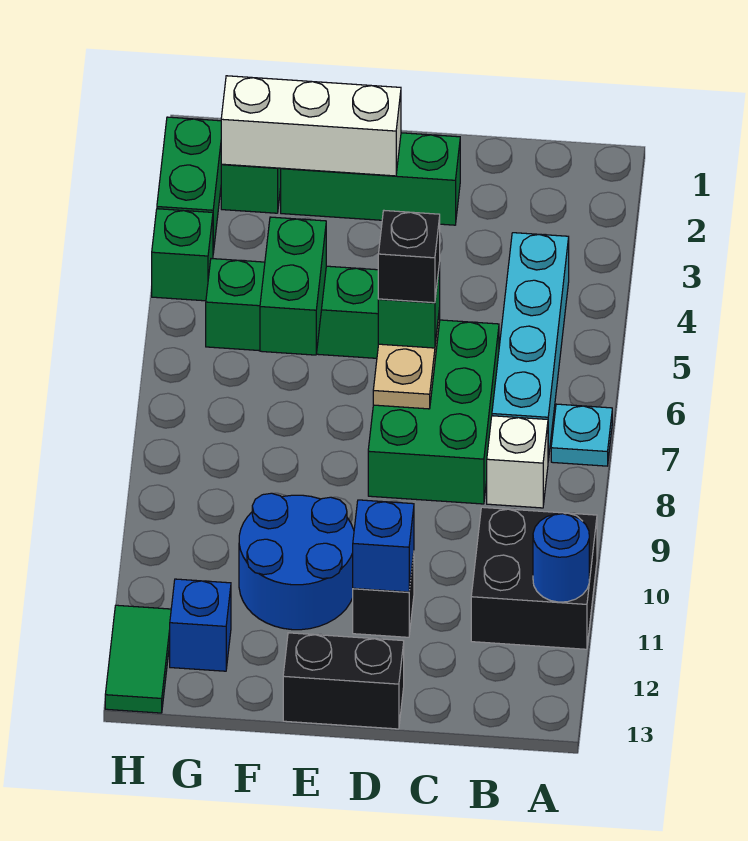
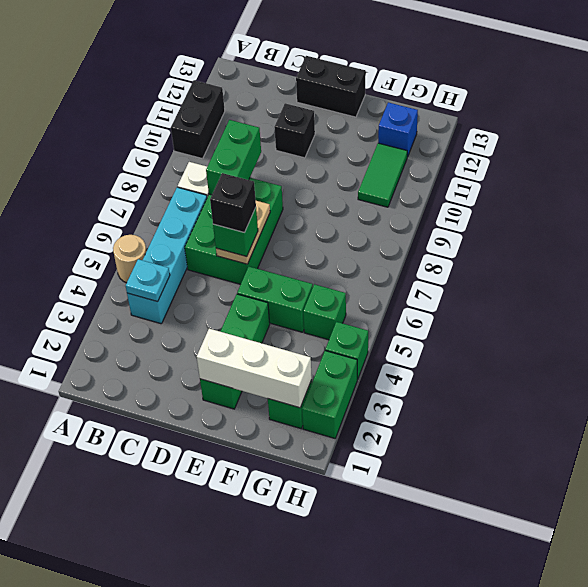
none -> tan 1x1 round brick [113,235,147,283]
cyan 1x1 plate [551,404,612,466] -> cyan 1x1 plate moved to [126,259,170,302]
black 2x2 brick [471,507,597,649] -> black 1x2 brick [171,80,225,159]
blue 1x1 round brick [533,514,589,602] -> none
green 1x3 brick [281,133,460,225] -> green 1x3 brick turned to [200,294,270,409]
blue 1x1 brick [353,500,414,592] -> none
blue 2x2 round brick [239,493,354,630] -> none
green 1x2 brick [260,217,326,355] -> green 1x2 brick moved to [206,120,261,195]
green 1x2 tile [105,605,171,713] -> green 1x2 tile moved to [358,143,407,207]

